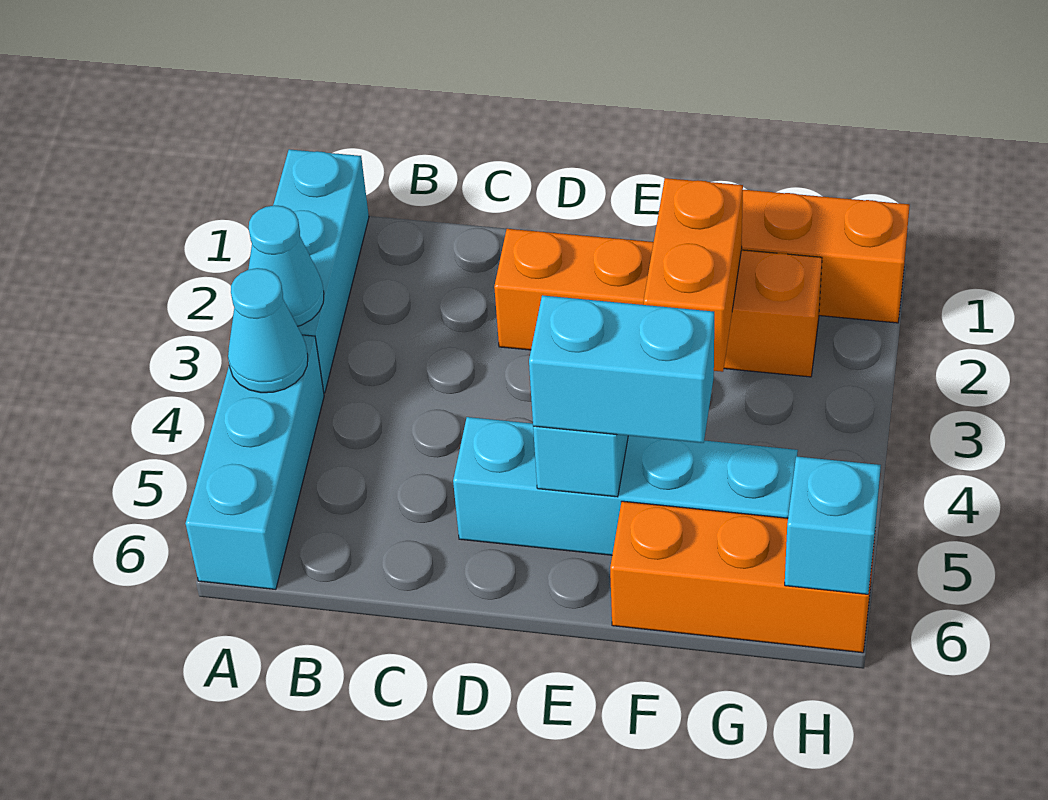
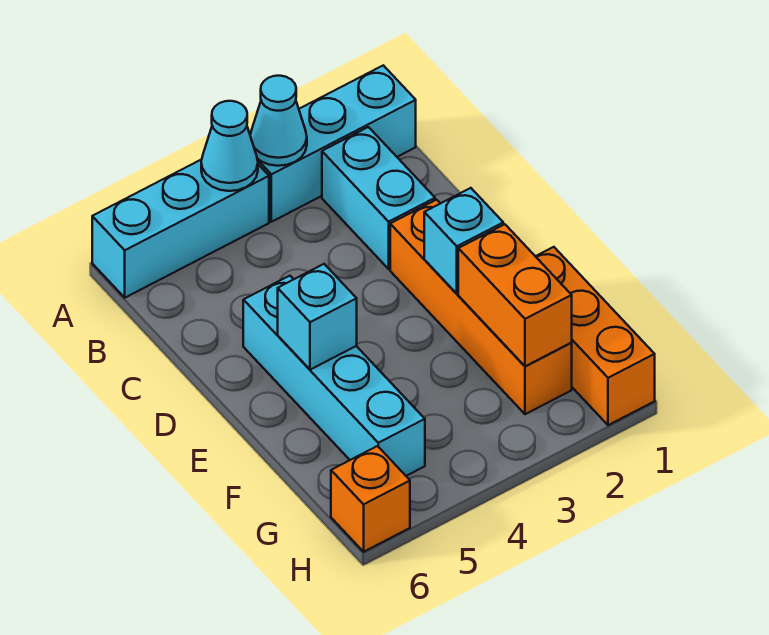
cyan 1x2 brick [529,295,714,443] -> cyan 1x2 brick moved to [322,127,435,269]
orange 1x2 brick [643,178,743,372] -> orange 1x2 brick turned to [458,224,572,366]
orange 1x3 brick [610,501,875,653] -> orange 1x1 brick [331,446,410,552]
cyan 1x1 brick [785,456,881,594] -> cyan 1x1 brick moved to [424,188,503,294]

